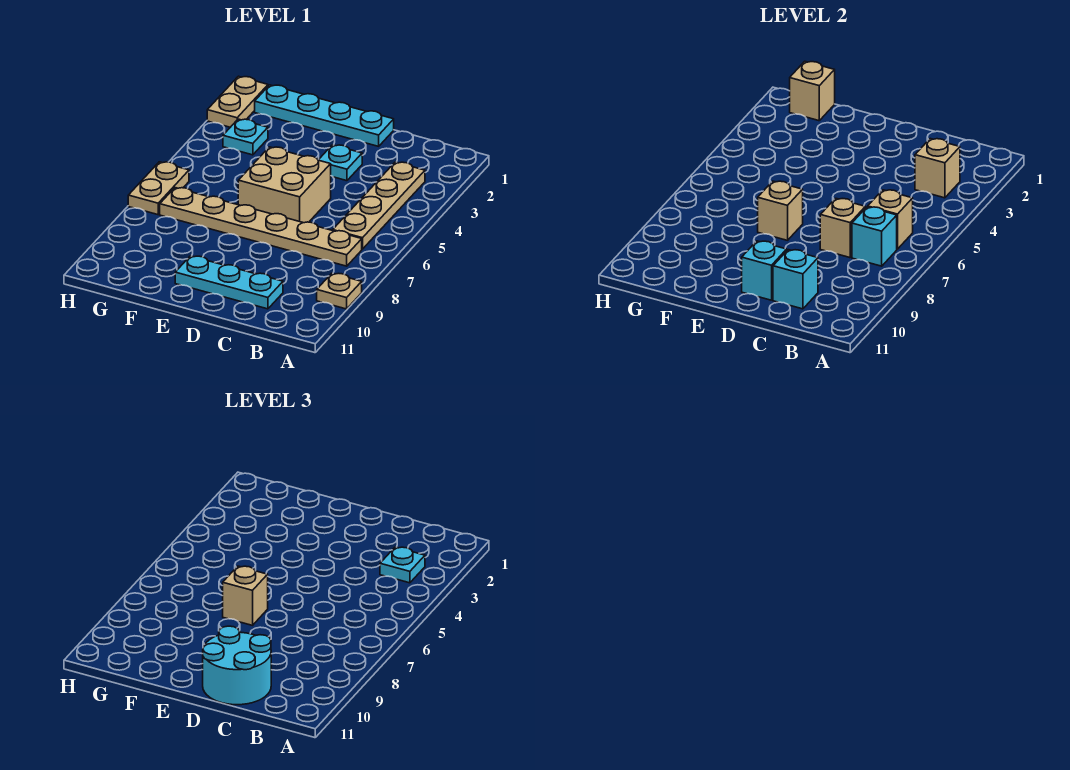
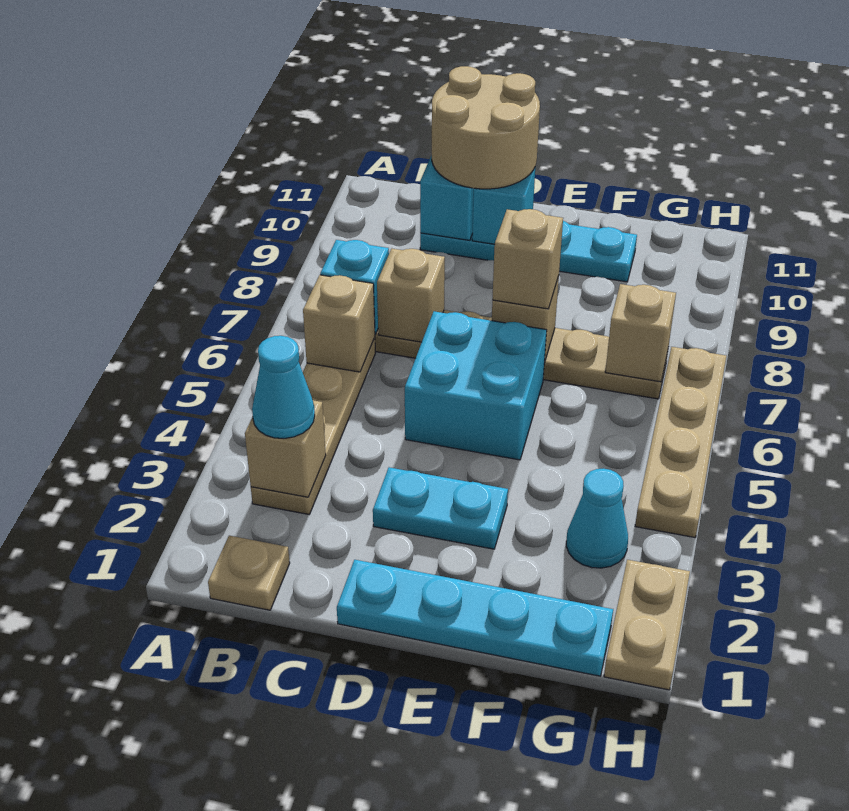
tan 1x1 plate [317,273,362,309] -> tan 1x1 plate moved to [208,536,290,610]
cyan 1x1 plate [380,547,425,583] -> cyan 1x1 cone [252,336,315,439]
cyan 1x3 plate [175,256,283,309] -> cyan 1x4 plate [420,221,637,282]
cyan 2x2 round brick [203,626,271,705] -> tan 2x2 round brick [432,66,540,189]
cyan 1x1 plate [319,145,362,181] -> cyan 1x2 plate [373,467,508,549]
tan 2x2 brick [238,147,331,223] -> cyan 2x2 brick [405,311,547,460]
tan 1x1 brick [790,61,835,121] -> tan 1x1 brick moved to [605,284,676,382]
cyan 1x1 plate [223,119,268,155] -> cyan 1x1 cone [566,468,628,568]
tan 1x2 plate [128,162,189,215] -> tan 1x4 plate [635,347,726,537]

